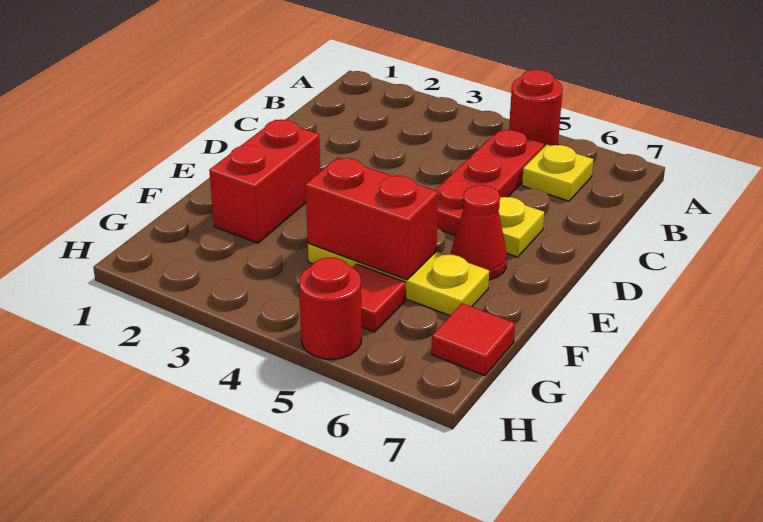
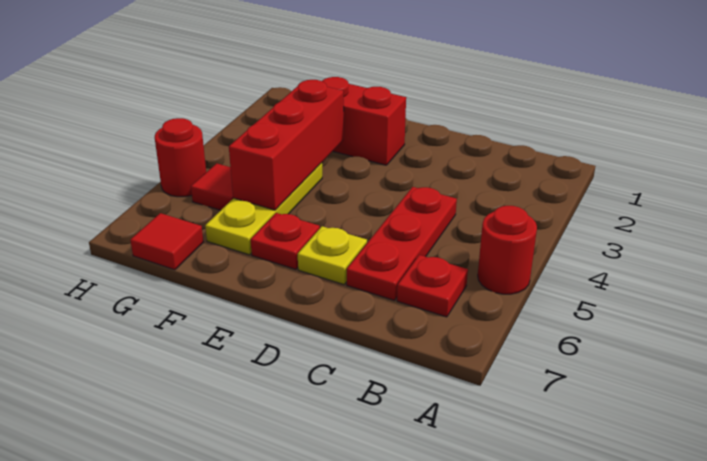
red 1x3 plate [435,130,544,235] -> red 1x3 plate turned to [347,187,457,301]
yellow 1x1 plate [522,145,594,201] -> red 1x1 plate [397,255,468,317]
red 1x1 cone [451,185,507,280] -> red 1x1 plate [251,213,320,269]
red 1x2 brick [306,158,438,280] -> red 1x3 brick [229,80,344,210]

